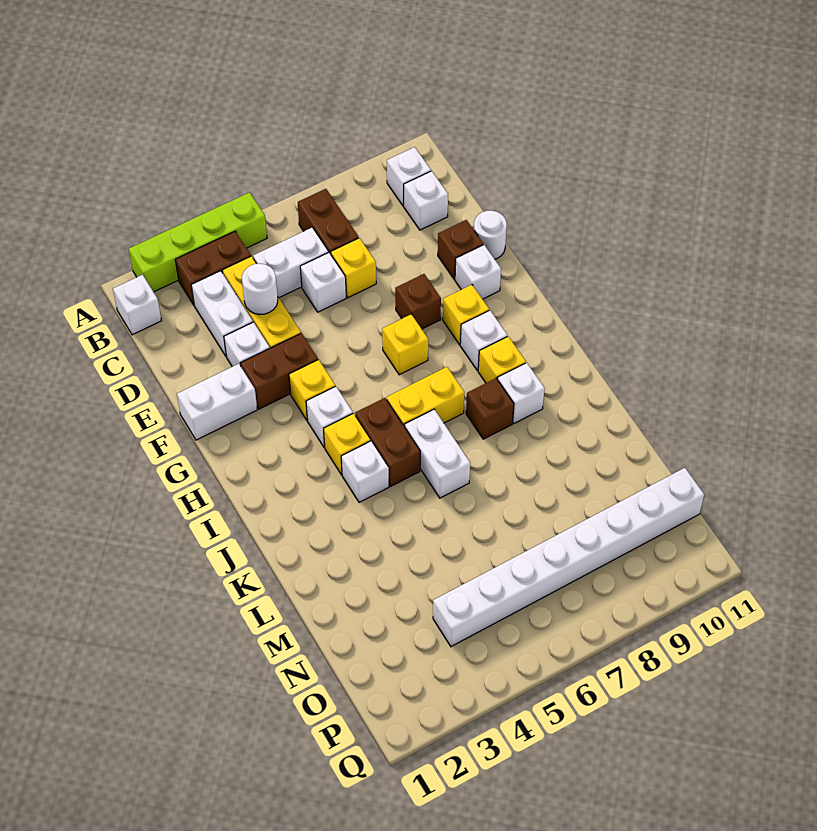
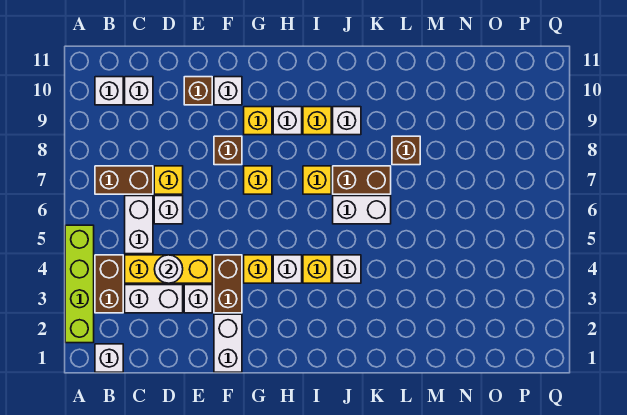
white 1x1 round brick [474,210,507,259] -> none
brown 1x2 brick [355,398,420,486] -> brown 1x2 brick moved to [333,166,391,194]
yellow 1x2 brick [387,367,465,427] -> yellow 1x1 brick [303,166,331,194]
brown 1x1 brick [466,378,514,439] -> brown 1x1 brick moved to [392,136,420,165]
white 1x8 brick [433,468,704,646] -> none

